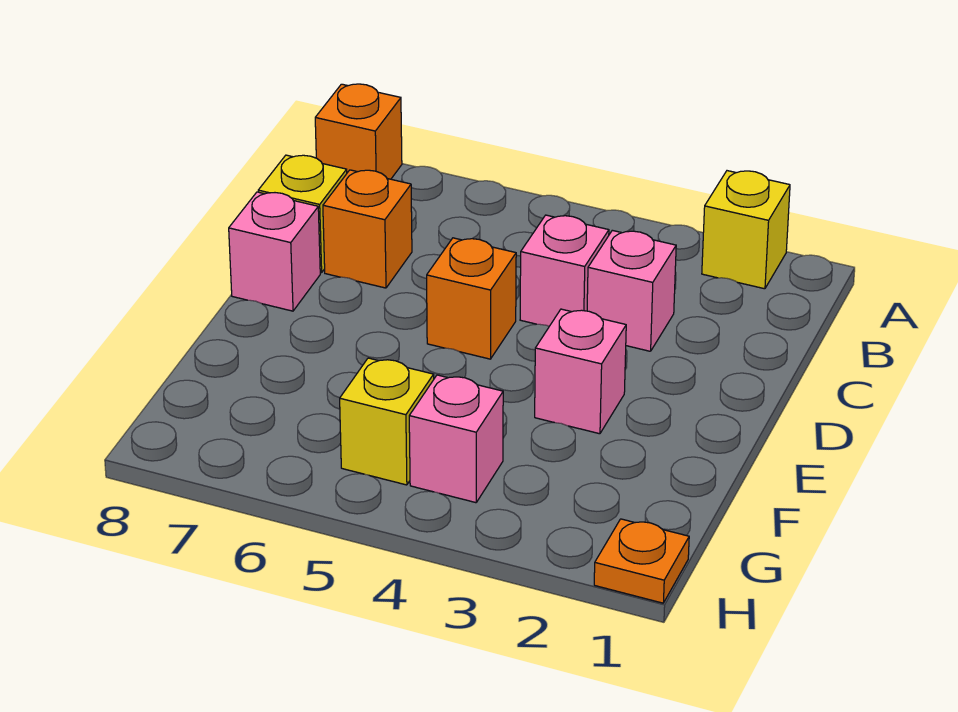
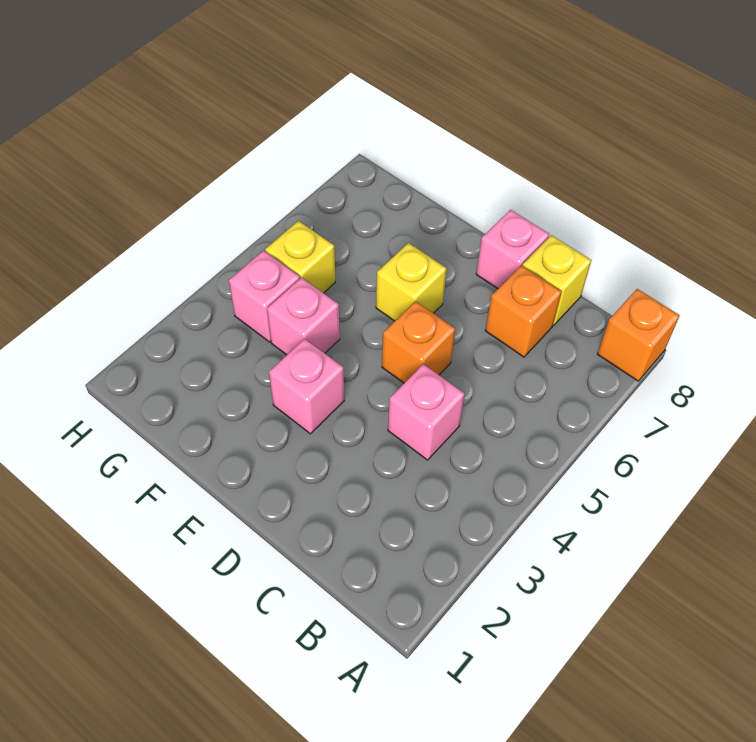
yellow 1x1 brick [702,171,790,289] -> yellow 1x1 brick moved to [376,243,447,321]
pink 1x1 brick [587,230,676,351] -> pink 1x1 brick moved to [267,278,340,355]
orange 1x1 plate [594,519,689,603] -> none

